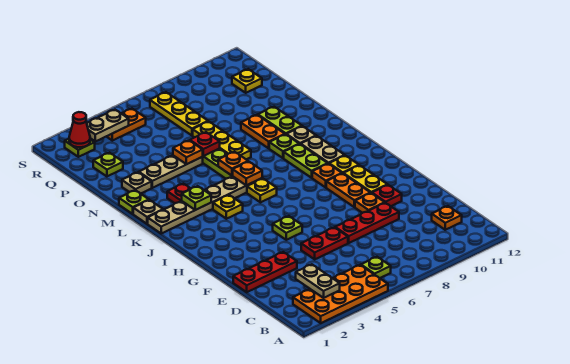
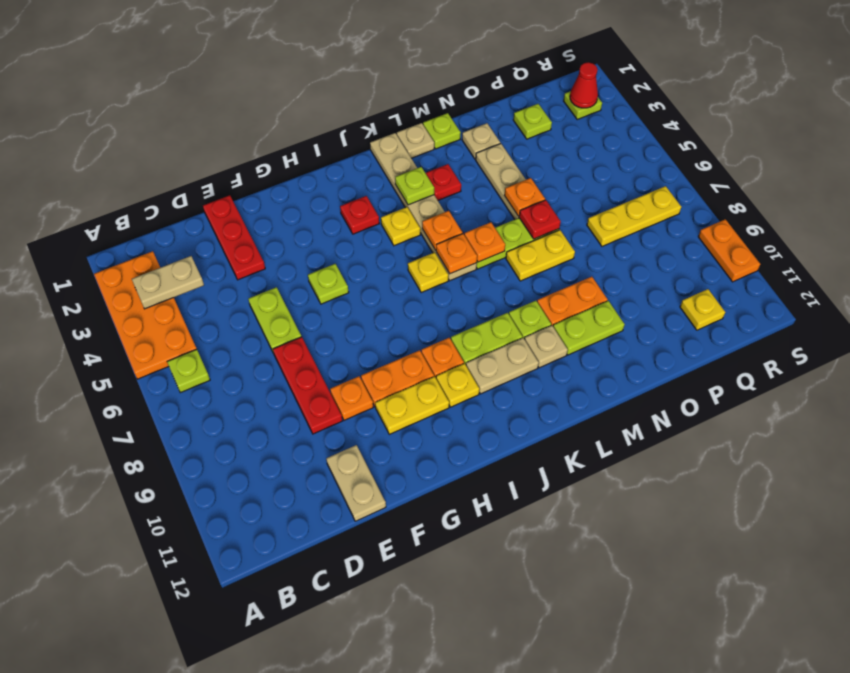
orange 1x1 plate [432,206,462,230] -> orange 1x1 plate moved to [422,211,462,250]
red 1x2 plate [301,227,348,259] -> lime 1x2 plate [248,287,301,352]
red 1x1 plate [372,185,402,206] -> red 1x1 plate moved to [340,196,379,234]
yellow 1x3 plate [193,121,251,160] -> yellow 1x2 plate [506,230,575,281]
tan 1x2 plate [87,110,129,141] -> tan 1x2 plate moved to [326,445,386,521]
orange 1x2 plate [106,109,146,141] -> orange 1x2 plate moved to [698,219,760,282]

